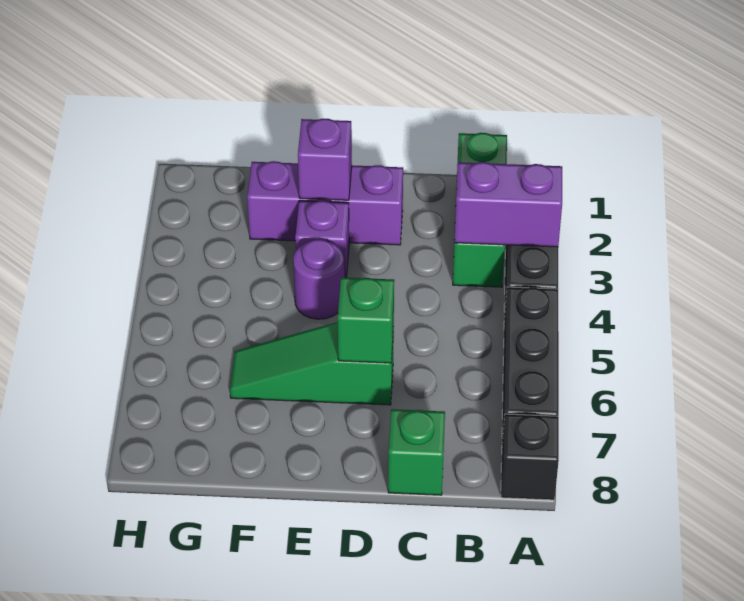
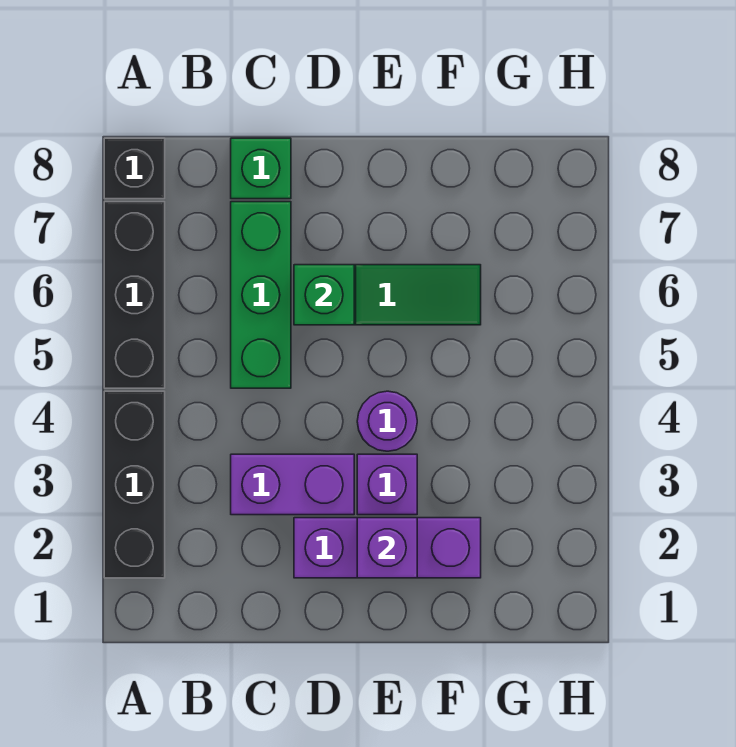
purple 1x2 brick [454,162,562,247] -> purple 1x2 brick moved to [231,454,354,515]
green 1x3 brick [453,133,507,287] -> green 1x3 brick moved to [231,202,291,388]

